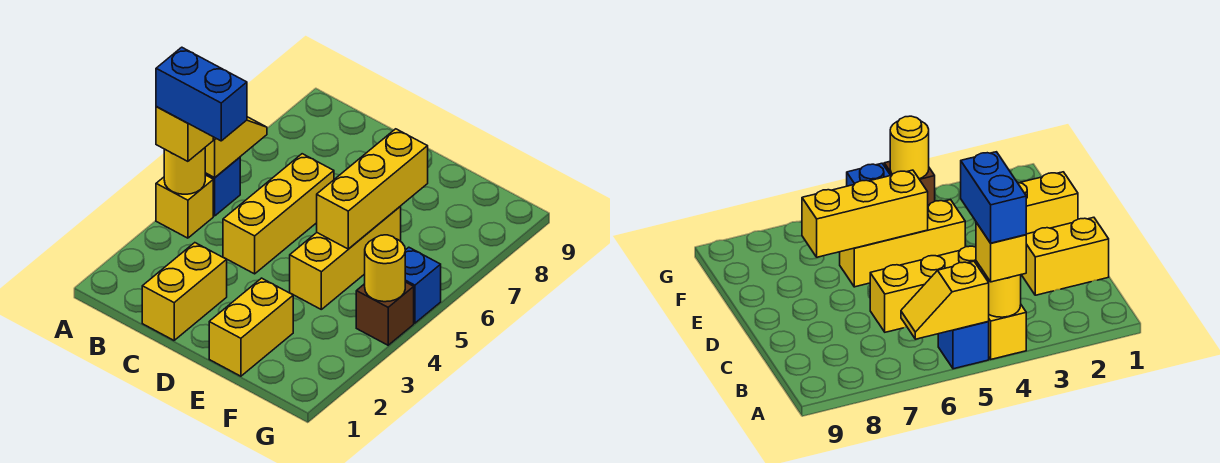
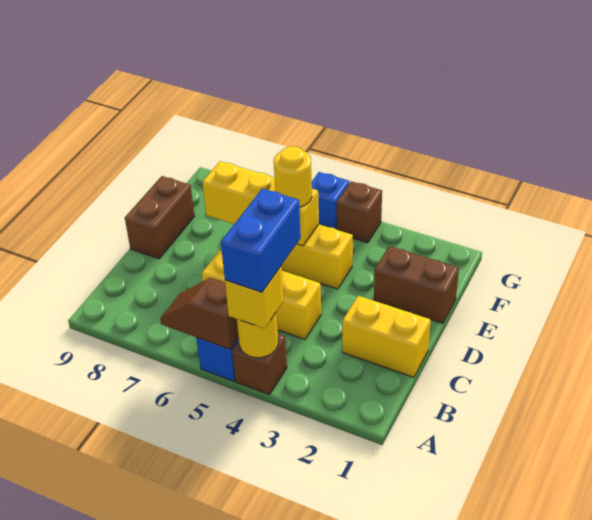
yellow 1x1 brick [156,175,213,238] -> brown 1x1 brick [232,334,287,394]
yellow 1x2 slope [205,117,267,177] -> brown 1x2 slope [160,277,239,349]
none -> brown 1x2 brick [125,176,194,259]
yellow 1x2 brick [209,278,293,376] -> brown 1x2 brick [374,246,459,323]
yellow 1x1 round brick [365,235,405,302] -> yellow 1x1 round brick moved to [274,146,312,207]

